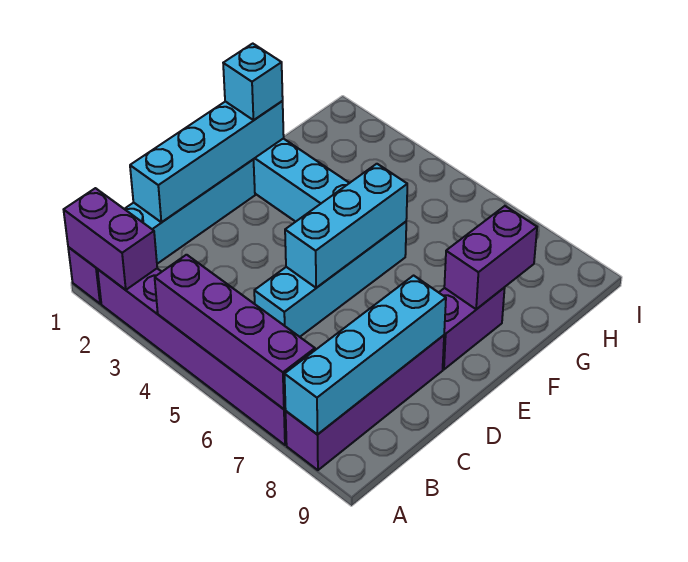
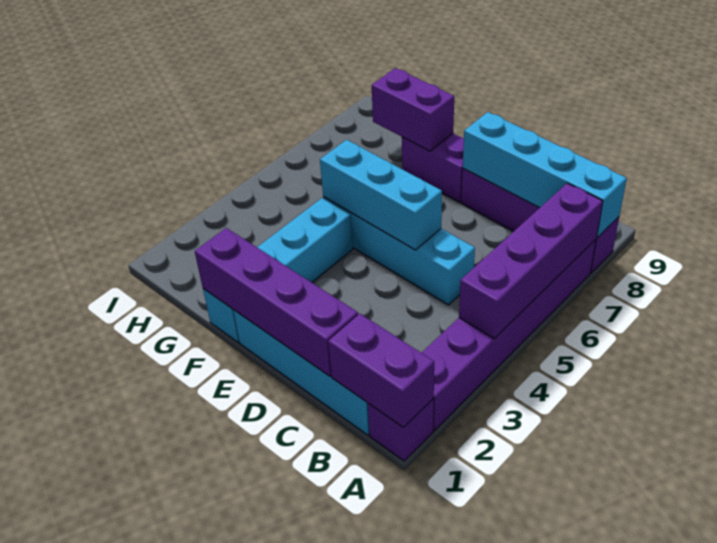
purple 1x2 brick [64,188,157,290] -> purple 1x2 brick turned to [328,314,434,428]
cyan 1x4 brick [130,101,284,222] -> purple 1x4 brick [195,228,358,376]
cyan 1x1 brick [223,44,283,120] -> none

